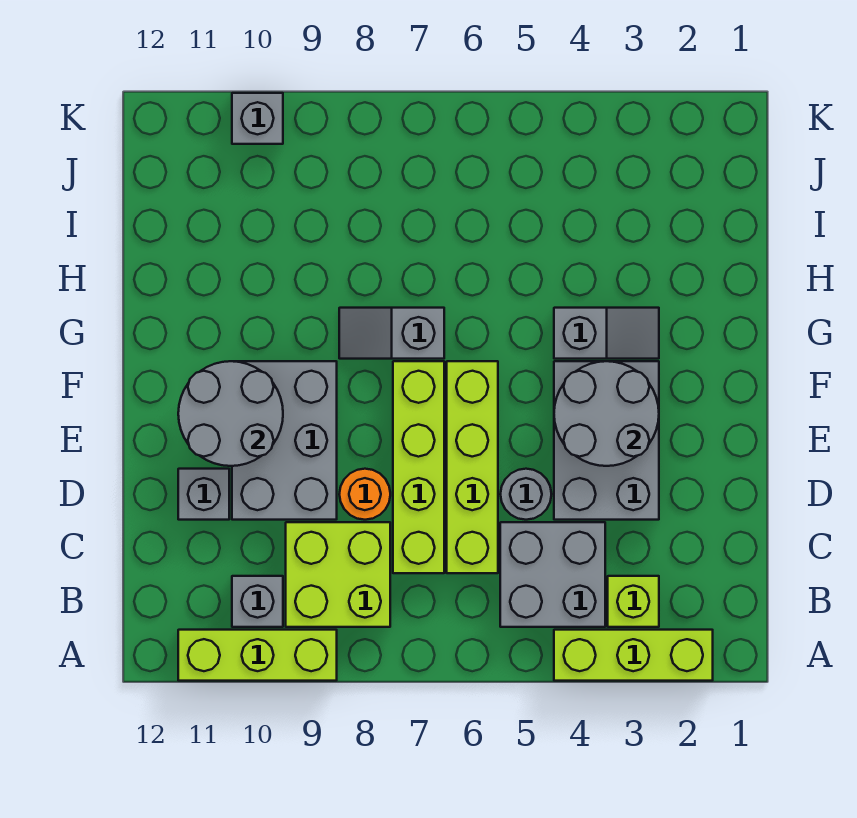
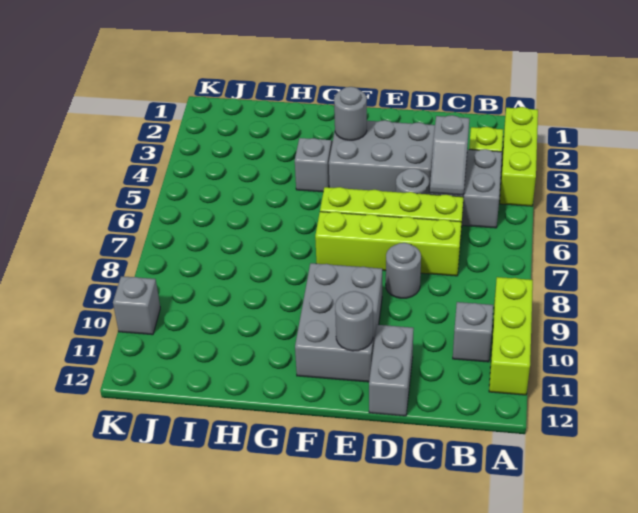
lime 2x2 brick [286,522,390,627] -> none
orange 1x1 round brick [339,469,390,520] -> grey 1x1 round brick [386,243,421,298]
grey 2x3 brick [232,361,337,520] -> grey 2x3 brick turned to [295,263,382,382]
grey 1x1 brick [178,469,229,520] -> grey 1x2 brick [369,325,414,416]
grey 2x2 round brick [554,361,659,466] -> grey 1x1 round brick [334,87,367,140]
grey 2x2 round brick [178,361,283,466] -> grey 1x1 round brick [335,291,373,351]
grey 1x2 slope [339,308,444,359] -> grey 1x2 slope moved to [430,115,469,195]

